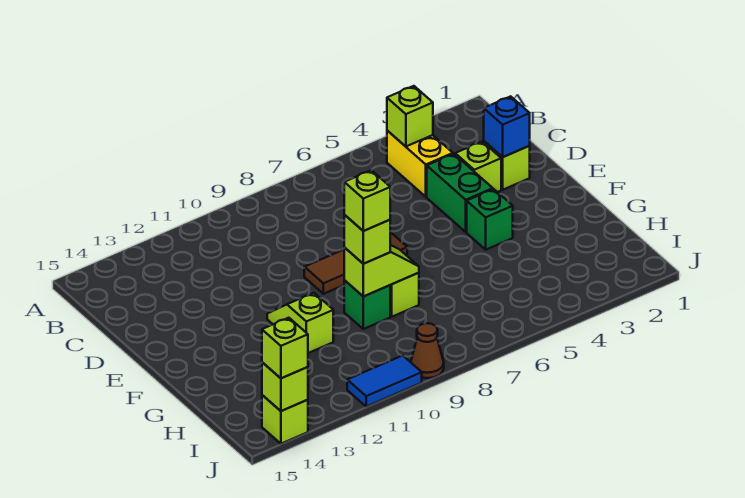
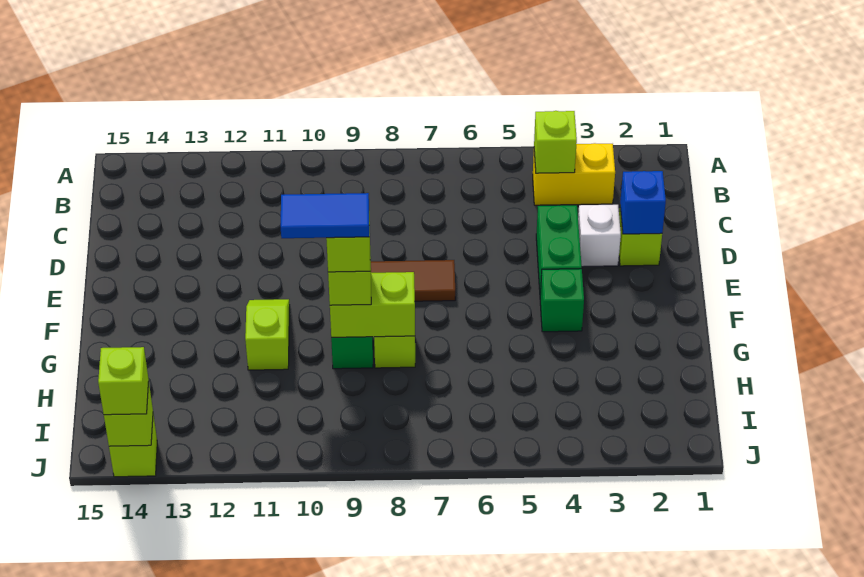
yellow 1x2 brick [387,130,453,197] -> yellow 1x2 brick turned to [533,143,615,205]
lime 1x1 brick [455,142,501,192] -> white 1x1 brick [578,205,621,267]
lime 1x2 slope [344,245,419,296] -> lime 1x2 brick [330,272,415,337]
brown 1x1 cone [411,323,444,378] -> none
blue 1x2 tile [347,356,422,407] -> blue 1x2 tile moved to [281,193,369,238]

